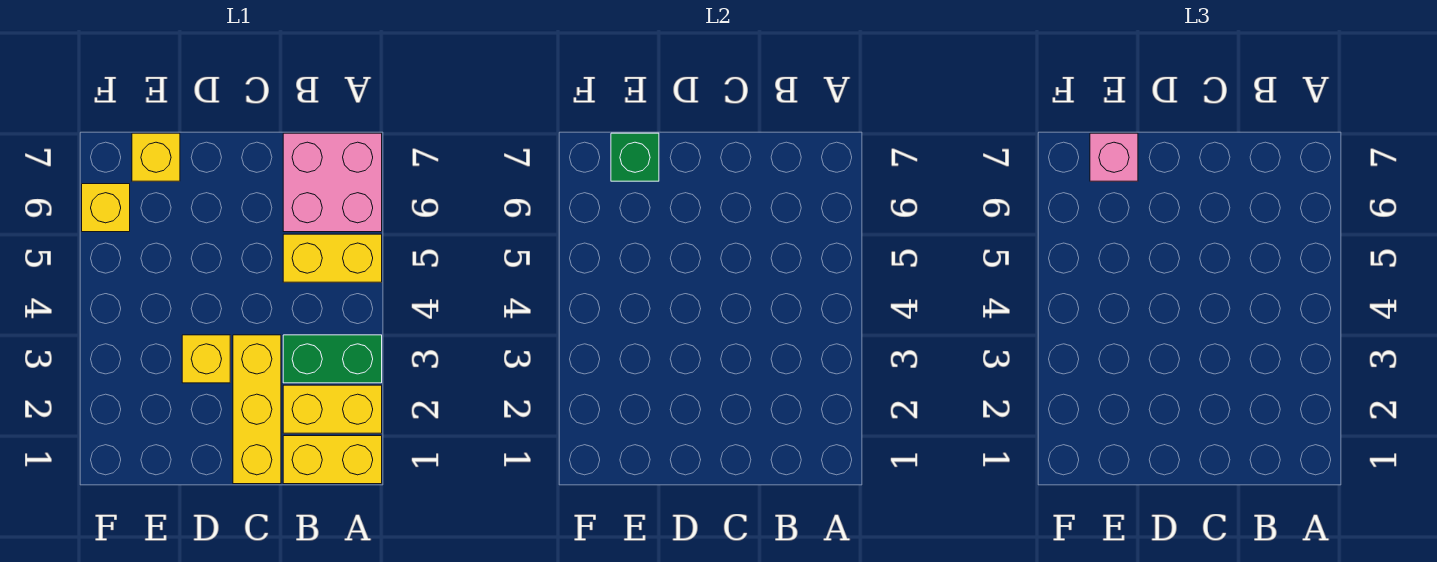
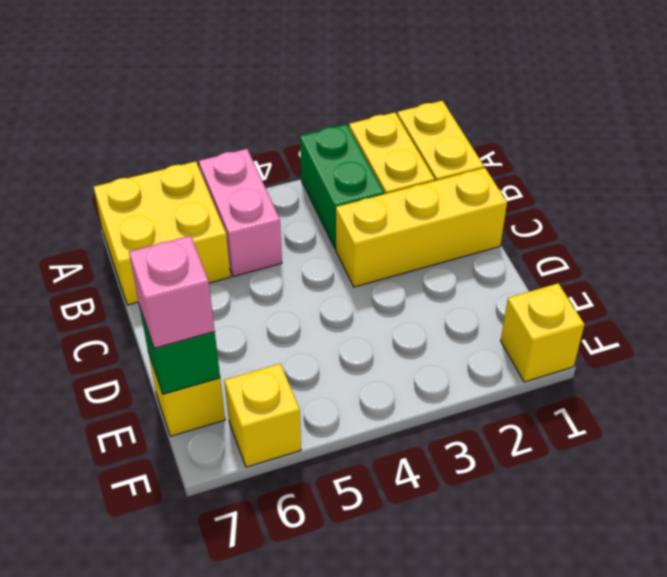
yellow 1x2 brick [283,234,382,282] -> pink 1x2 brick [199,149,282,277]
pink 2x2 brick [283,133,382,232] -> yellow 2x2 brick [94,161,231,305]
yellow 1x1 brick [182,335,230,383] -> yellow 1x1 brick moved to [501,283,584,382]

